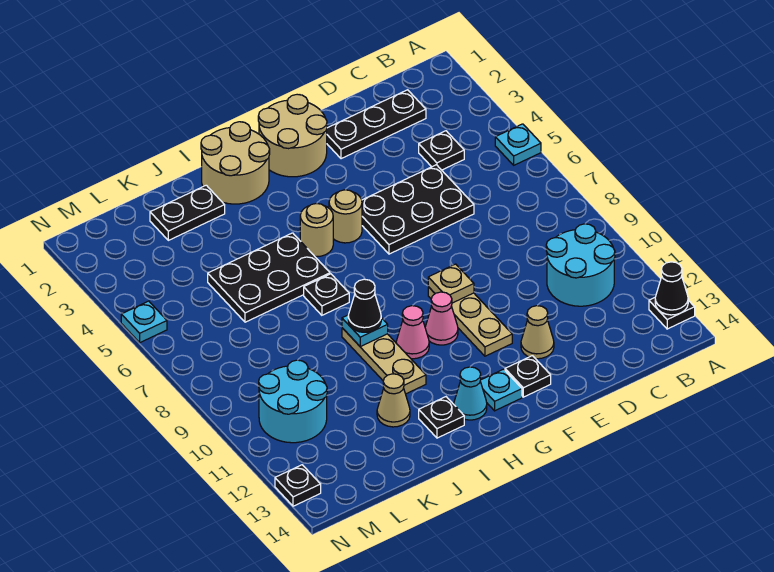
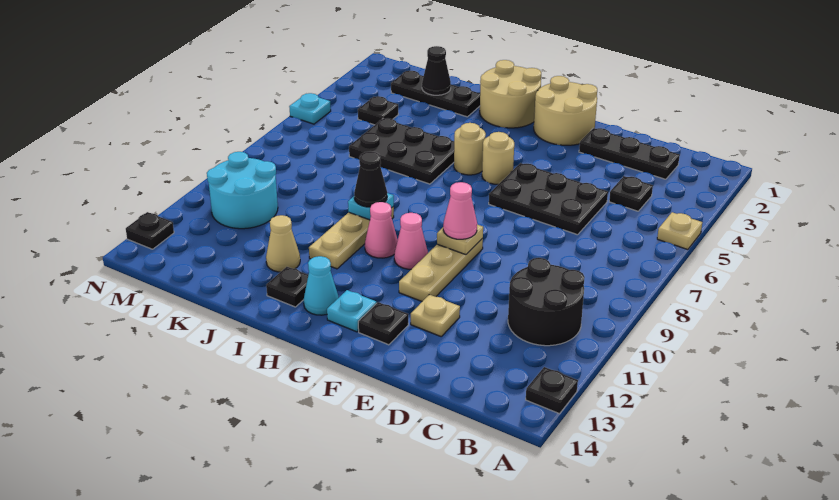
cyan 1x1 plate [495,124,541,165] -> tan 1x1 plate [657,212,702,250]
black 1x1 cone [655,262,688,315] -> black 1x1 cone moved to [422,46,451,95]
cyan 2x2 round brick [546,224,615,306] -> black 2x2 round brick [508,258,585,346]
tan 1x1 cone [521,306,554,359] -> tan 1x1 plate [411,295,460,336]
none -> pink 1x1 cone [443,182,477,239]
black 1x1 plate [304,274,349,315] -> black 1x1 plate moved to [358,96,398,125]
black 1x2 plate [150,185,225,240] -> black 1x3 plate [391,71,480,117]

